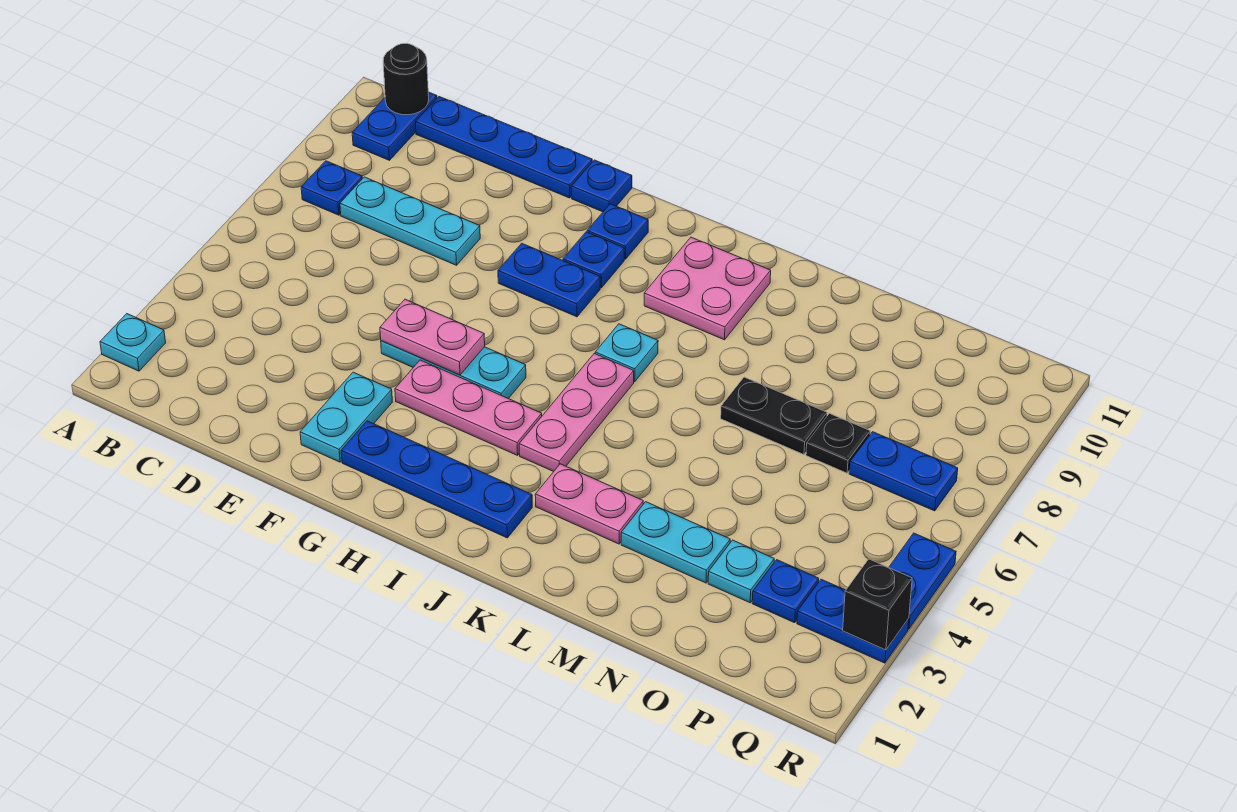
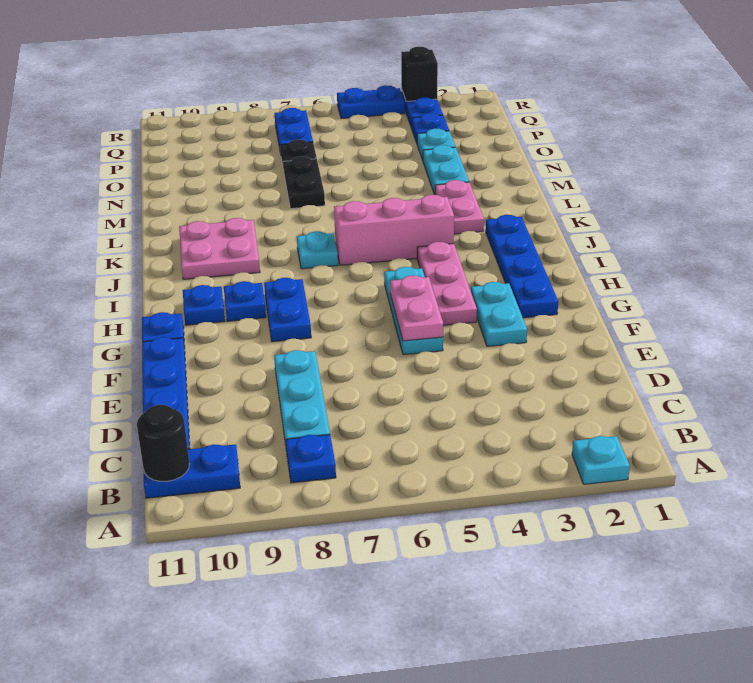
cyan 1x2 plate [300,372,392,462] -> cyan 1x2 plate turned to [471,282,527,346]
pink 1x3 plate [519,354,634,472] -> pink 1x3 brick [334,195,454,265]

